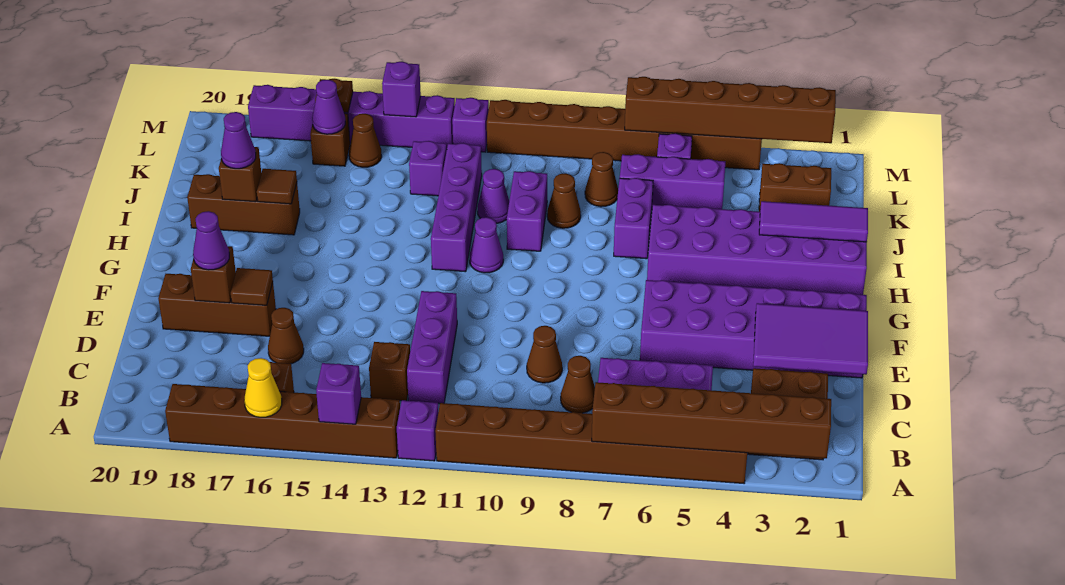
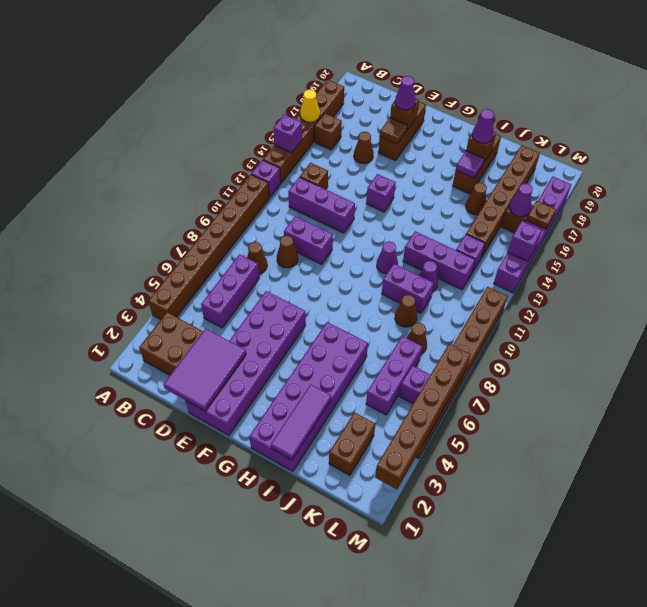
brown 1x6 brick [592,382,831,458] -> brown 1x6 brick moved to [466,145,540,256]
purple 1x4 brick [431,143,482,272] -> purple 1x3 brick [403,231,475,290]
purple 1x2 brick [614,178,653,259] -> purple 1x2 brick moved to [284,216,333,264]
brown 1x1 tile [257,169,297,204] -> purple 1x1 tile [456,151,484,178]
brown 1x1 cone [349,114,382,167] -> brown 1x1 cone moved to [466,183,487,215]
purple 1x1 brick [452,98,489,152] -> purple 1x1 brick moved to [366,174,396,212]

